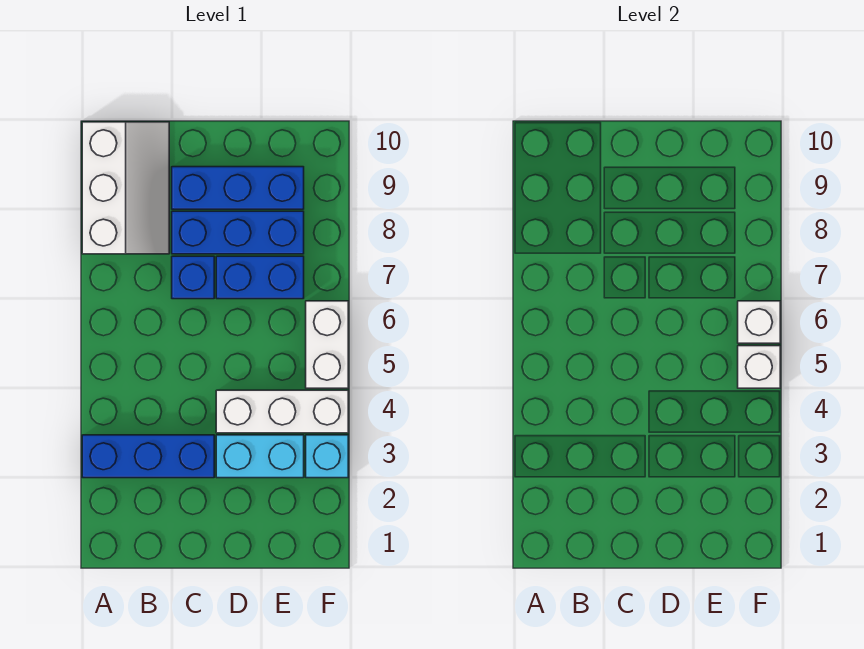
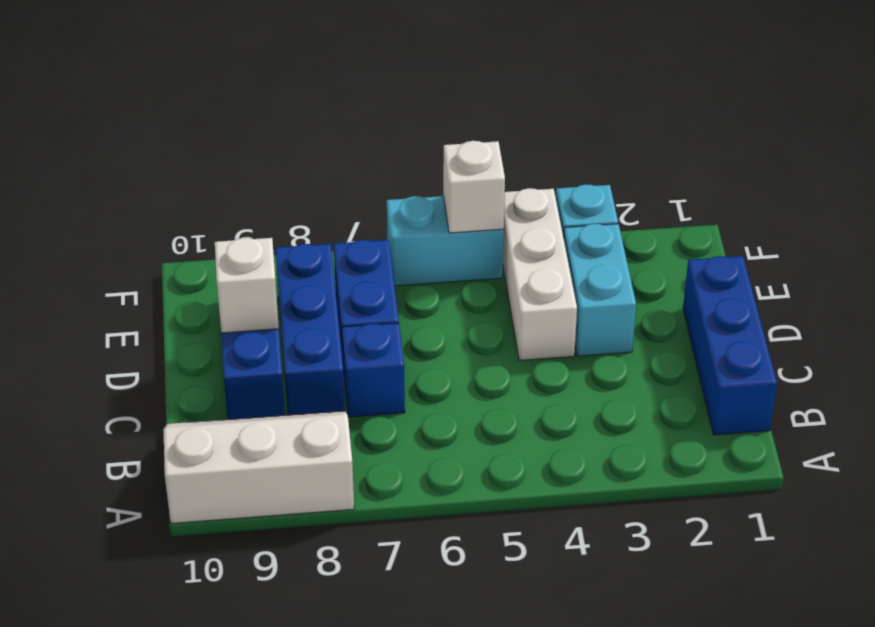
blue 1x3 brick [82,435,214,478] -> blue 1x3 brick moved to [683,256,777,435]
white 1x2 brick [306,301,348,388] -> cyan 1x2 brick [387,196,504,286]
white 1x1 brick [738,301,780,343] -> white 1x1 brick moved to [215,238,279,333]

